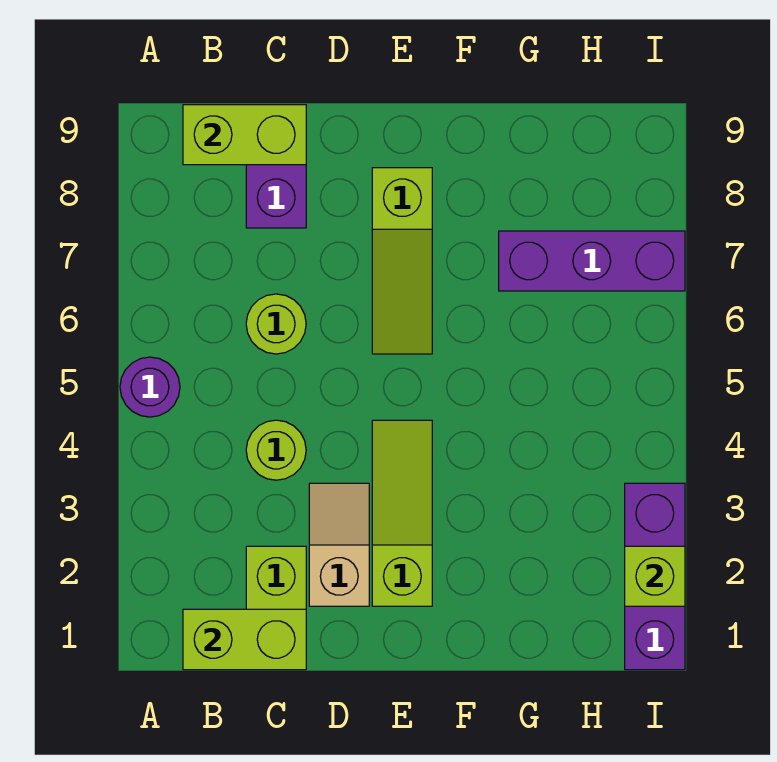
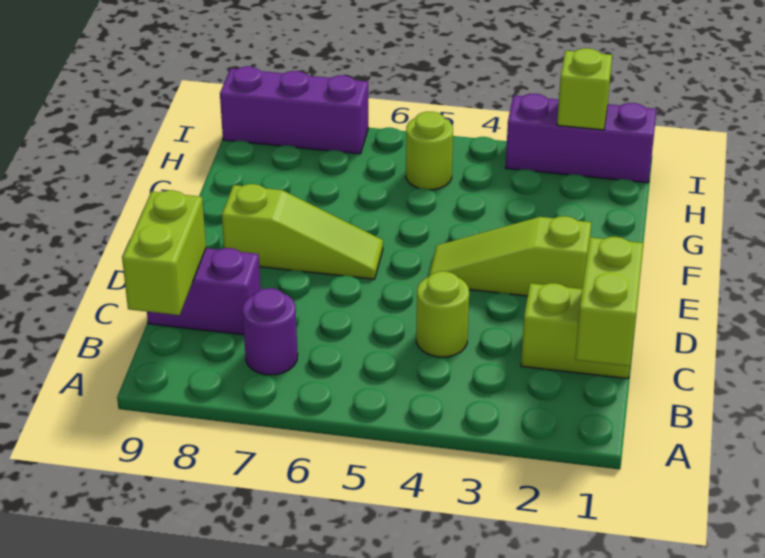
purple 1x1 round brick [120,357,180,417] -> purple 1x1 round brick moved to [243,288,298,375]
lime 1x1 round brick [246,294,306,354] -> lime 1x1 round brick moved to [406,112,453,190]
tan 1x2 slope [309,483,369,606] -> none
purple 1x3 brick [499,231,685,291] -> purple 1x3 brick turned to [220,66,368,154]

